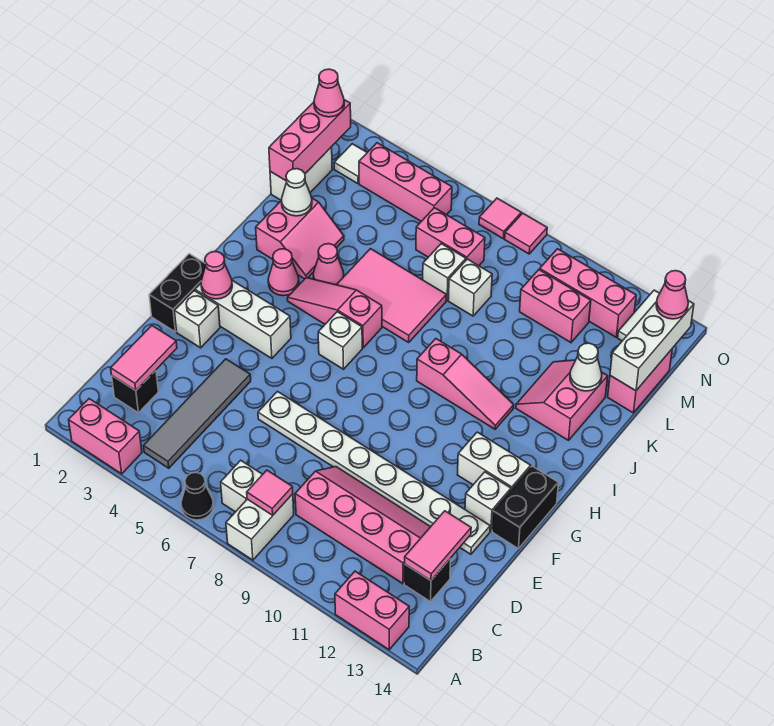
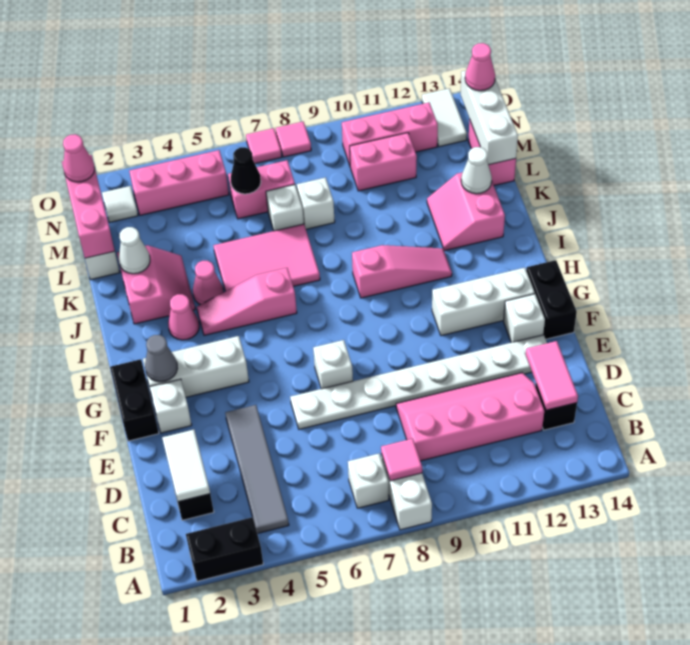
pink 1x2 brick [69,399,142,474] -> black 1x2 brick [186,517,263,581]
black 1x1 cone [181,473,213,520] -> black 1x1 cone moved to [231,147,261,194]
pink 1x2 brick [335,571,409,650] -> none
pink 1x2 tile [111,326,177,391] -> white 1x2 tile [162,430,210,502]
pink 1x1 cone [201,252,232,299] -> grey 1x1 cone [145,335,177,382]
white 1x2 brick [458,432,531,490] -> white 1x3 brick [432,268,535,336]
white 1x1 brick [318,312,362,369] -> white 1x1 brick moved to [313,340,353,389]

